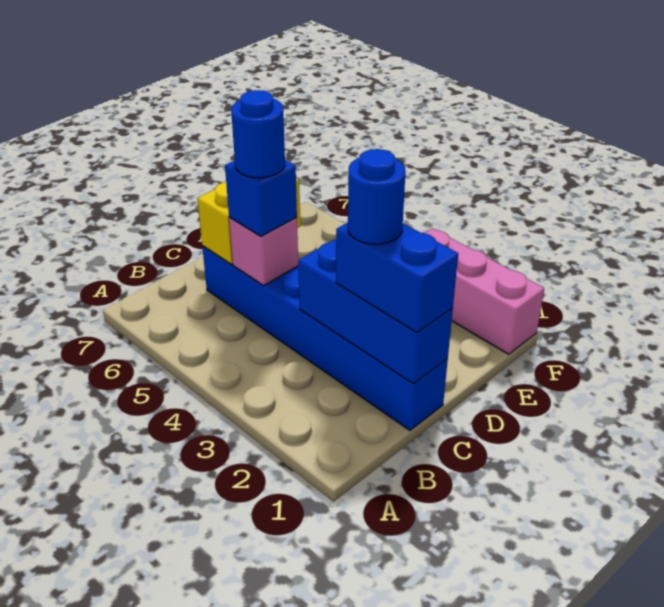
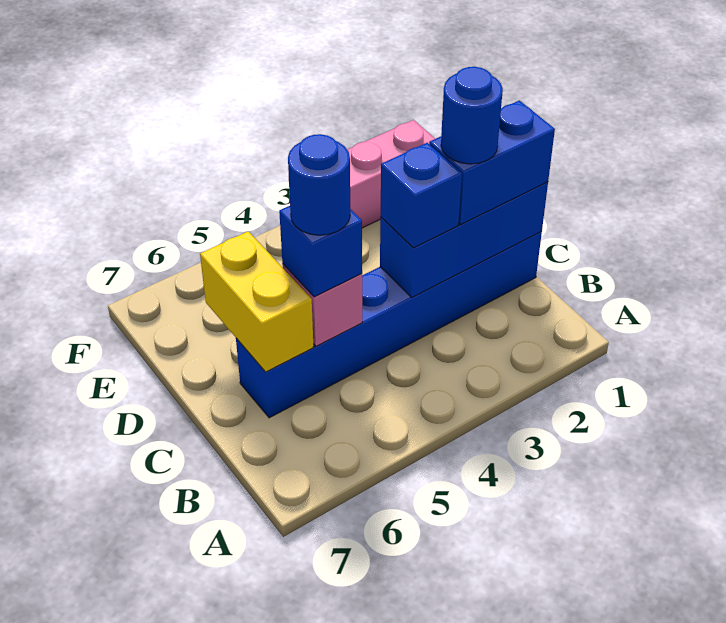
none -> blue 1x1 brick [381,143,462,248]

